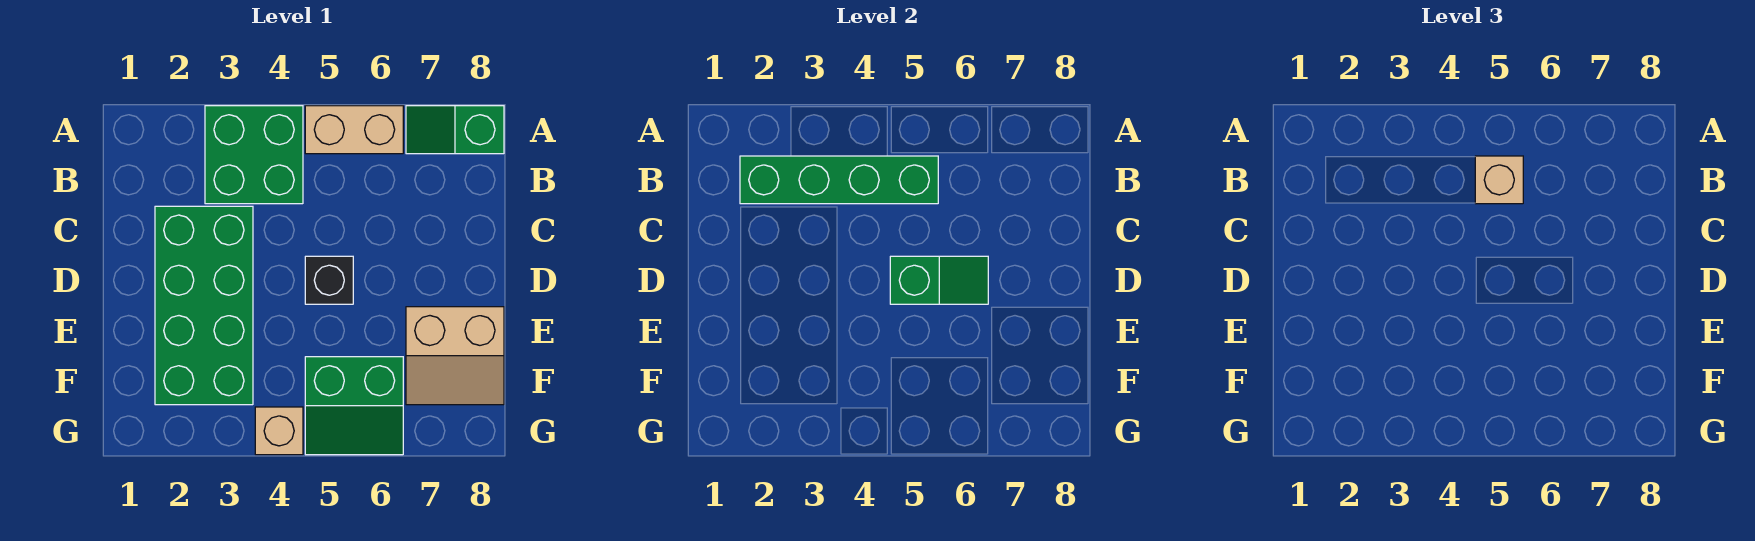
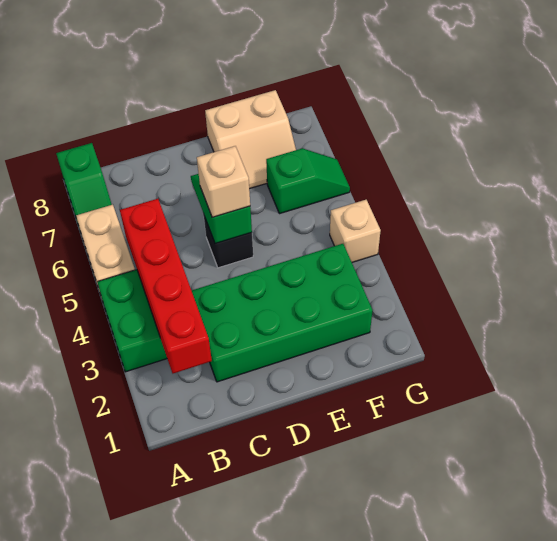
green 1x4 brick [740,156,938,204] -> red 1x4 brick [120,199,212,373]
tan 1x1 brick [1475,156,1523,204] -> tan 1x1 brick moved to [197,146,250,217]
tan 2x2 slope [406,307,504,405] -> tan 2x2 slope turned to [205,90,296,189]
green 2x2 slope [305,357,403,455] -> green 1x2 slope [266,148,350,214]

